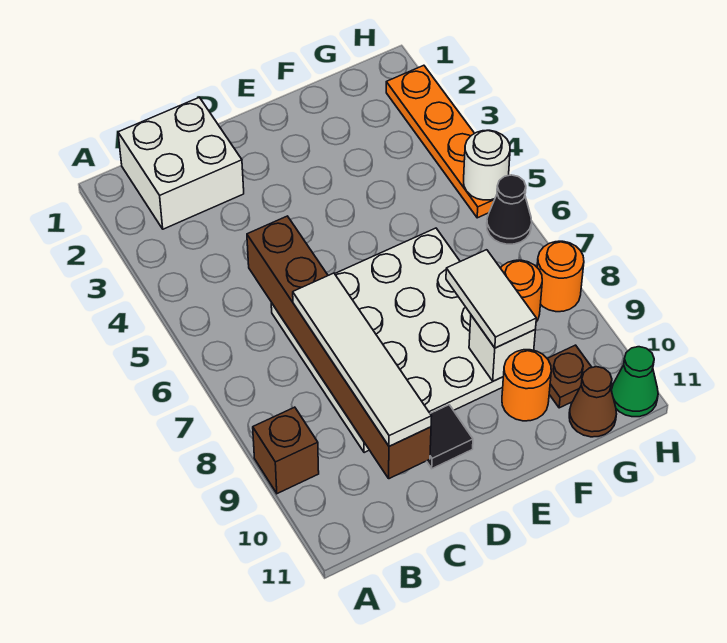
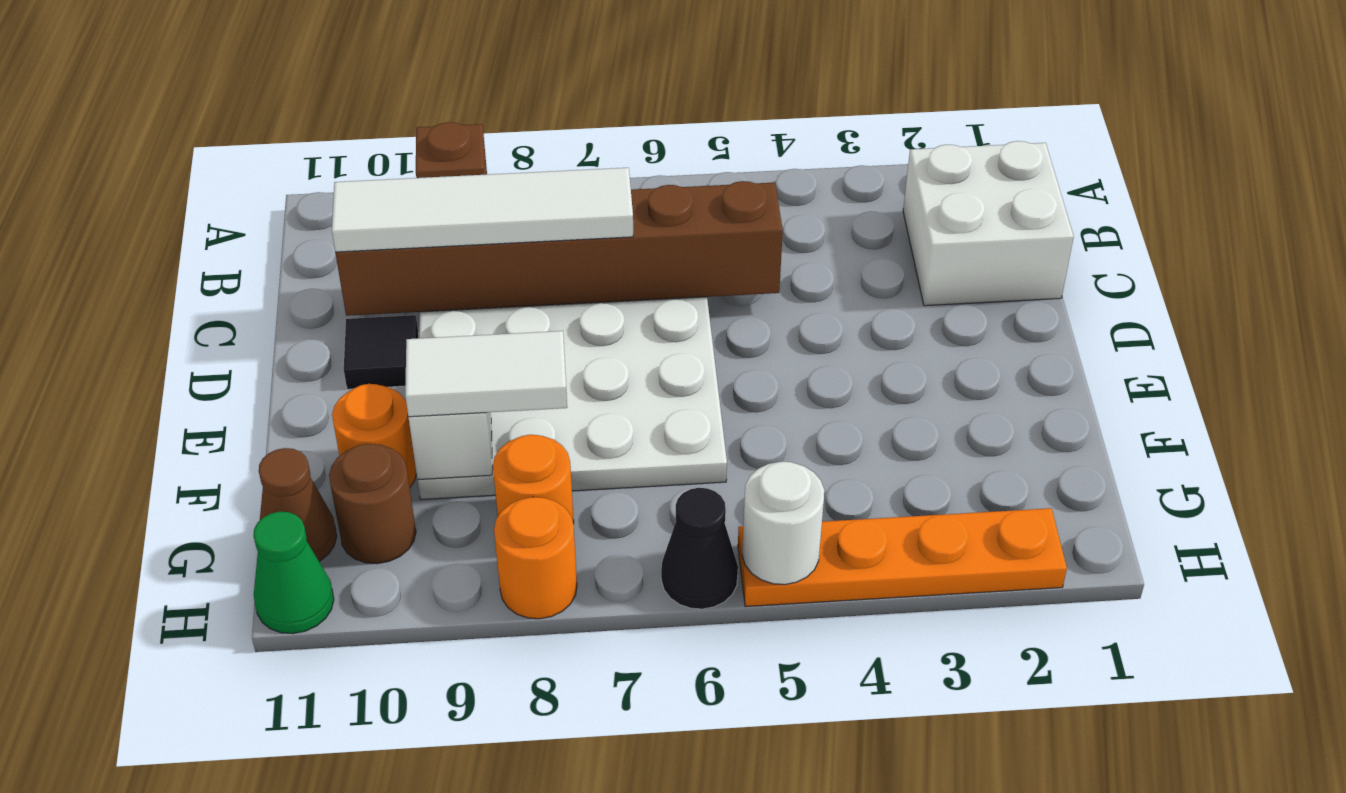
brown 1x1 plate [547,345,592,408] -> brown 1x1 round brick [329,444,416,564]

